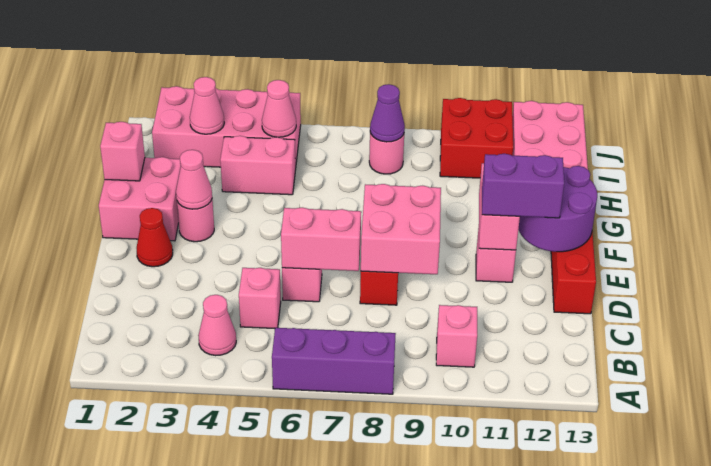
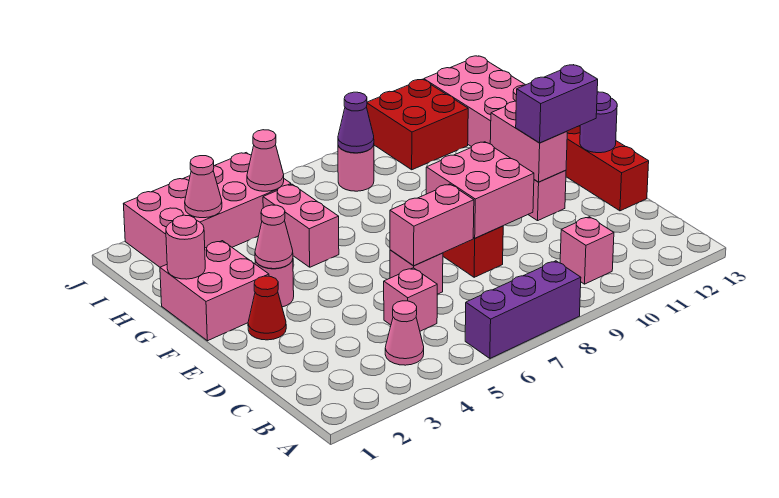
purple 2x2 round brick [518,166,597,252] -> purple 1x1 round brick [580,92,617,153]
pink 1x1 brick [100,122,145,181] -> pink 1x1 round brick [166,215,205,279]
pink 1x2 brick [220,136,295,195] -> pink 1x2 brick turned to [263,184,339,267]

